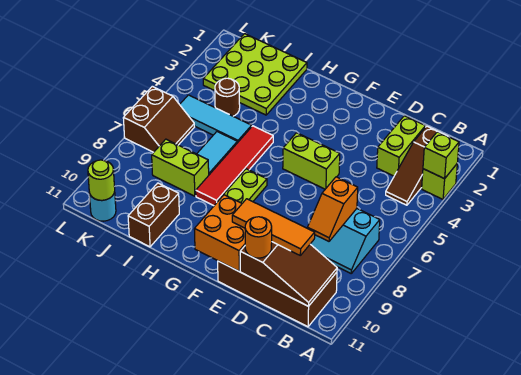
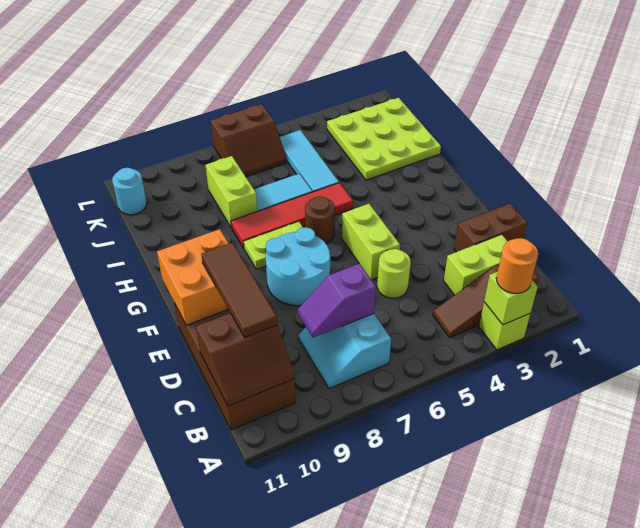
brown 2x3 slope [240,242,337,306] -> brown 2x2 slope [196,313,294,406]
orange 1x2 slope [307,177,358,241] -> purple 1x2 slope [298,264,376,338]
orange 1x3 tile [232,199,315,255] -> brown 1x3 tile [201,243,277,338]
orange 1x1 round brick [245,217,272,258] -> orange 1x1 round brick moved to [496,238,538,293]
none -> cyan 2x2 round brick [266,227,330,306]
brown 1x2 brick [128,183,179,247] -> brown 1x2 brick moved to [454,203,528,252]
brown 1x1 round brick [215,78,240,116] -> brown 1x1 round brick moved to [305,196,335,243]
lime 1x1 round brick [88,160,115,200] -> lime 1x1 round brick moved to [377,249,411,298]

